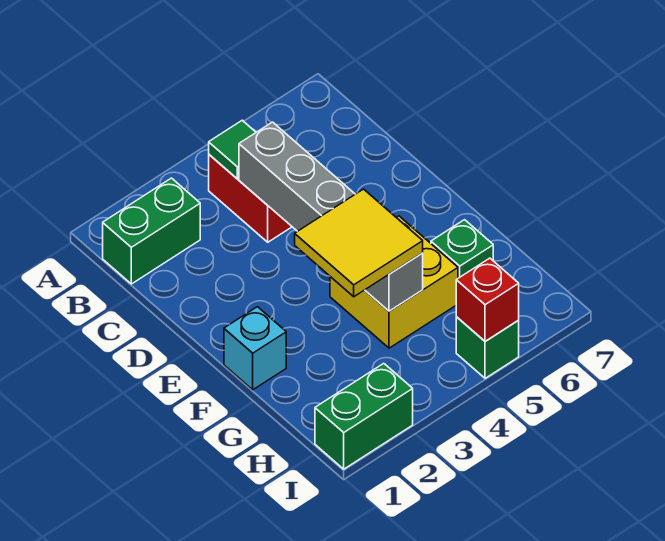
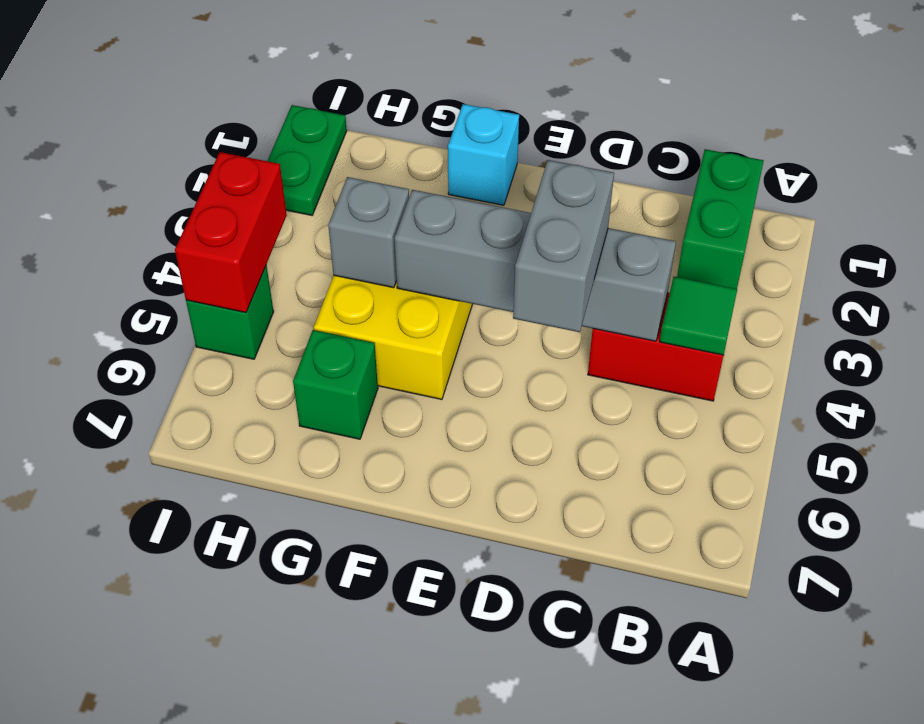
none -> grey 1x2 brick [513,160,614,332]
yellow 2x2 tile [295,189,423,297] -> none
green 1x2 brick [315,363,413,469] -> green 1x2 plate [268,105,347,215]
red 1x1 brick [456,258,519,341] -> red 1x2 brick [175,152,287,313]

